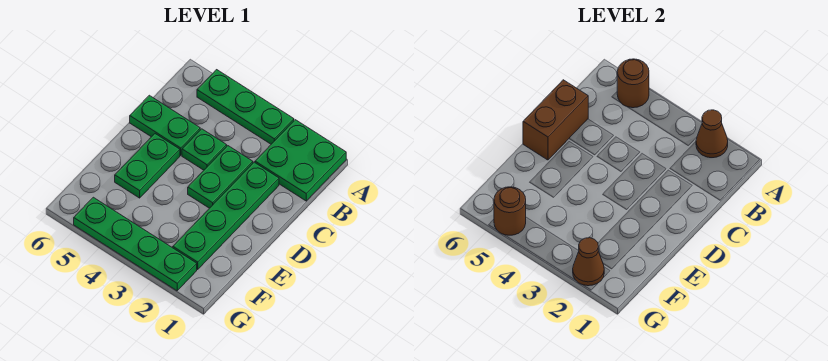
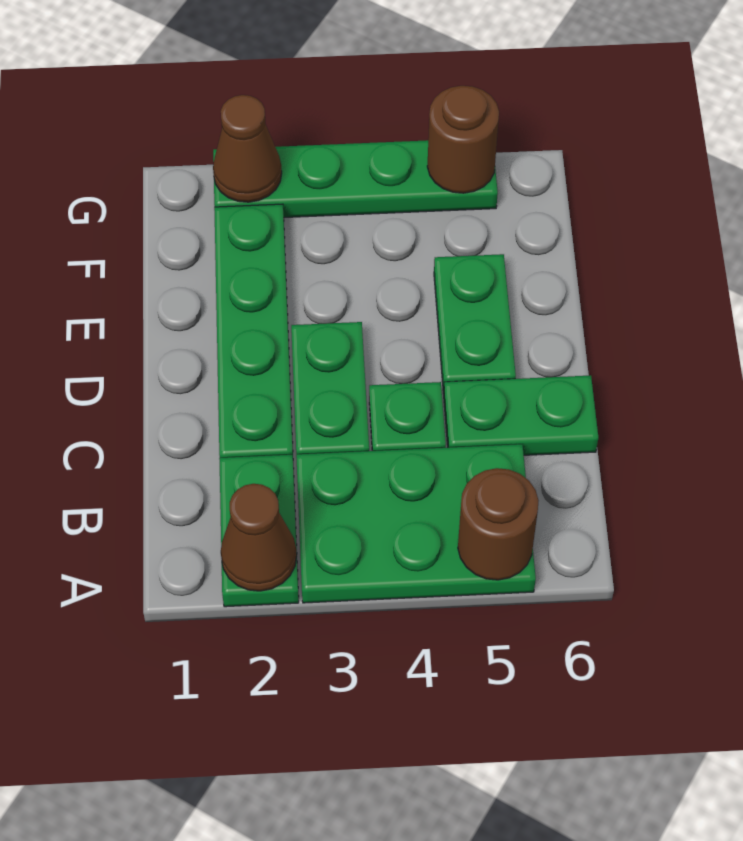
green 2x2 plate [255,120,346,201] -> green 1x2 plate [219,455,299,607]
green 1x3 plate [197,70,294,144] -> green 2x3 plate [296,444,536,603]
brown 1x2 brick [523,80,588,160] -> none

